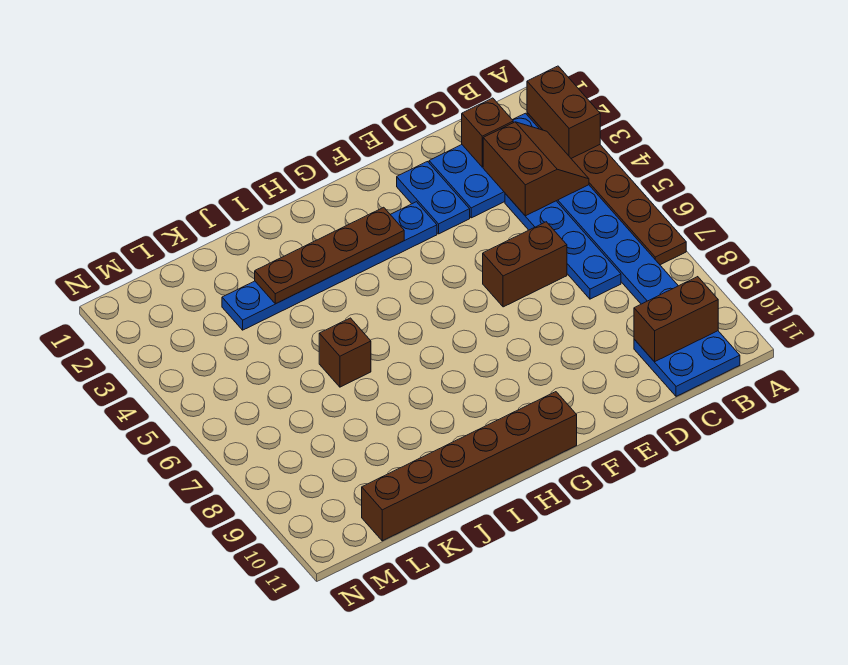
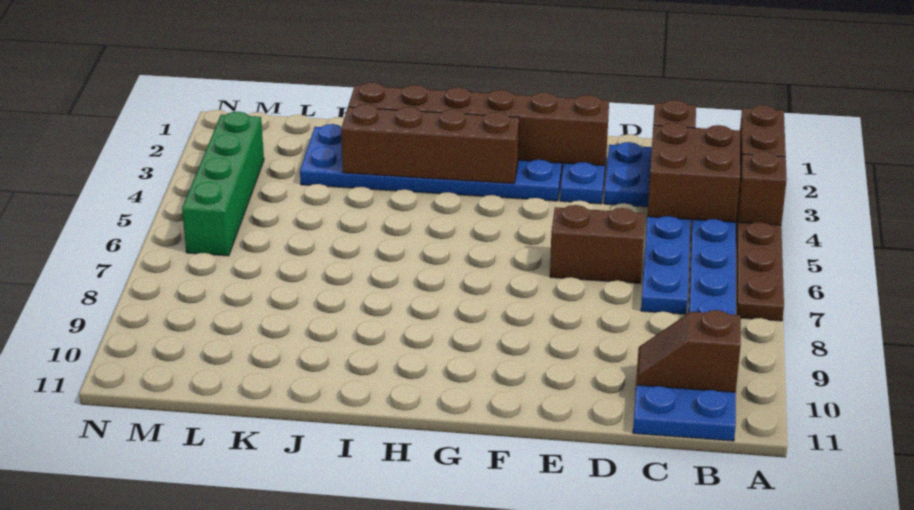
brown 2x2 slope [483,122,589,216] -> brown 2x2 brick [647,123,740,222]
brown 1x2 brick [634,277,718,362] -> brown 1x2 slope [636,310,741,392]
blue 1x6 plate [222,202,437,330] -> blue 2x6 plate [300,124,563,201]
brown 1x4 plate [255,207,404,304] -> brown 1x4 brick [341,104,519,184]
brown 1x6 brick [362,392,577,541] -> brown 1x6 brick moved to [348,82,609,166]
brown 1x1 brick [319,318,371,387] -> brown 1x1 brick moved to [738,151,787,225]
none -> green 1x4 brick [182,112,264,256]

